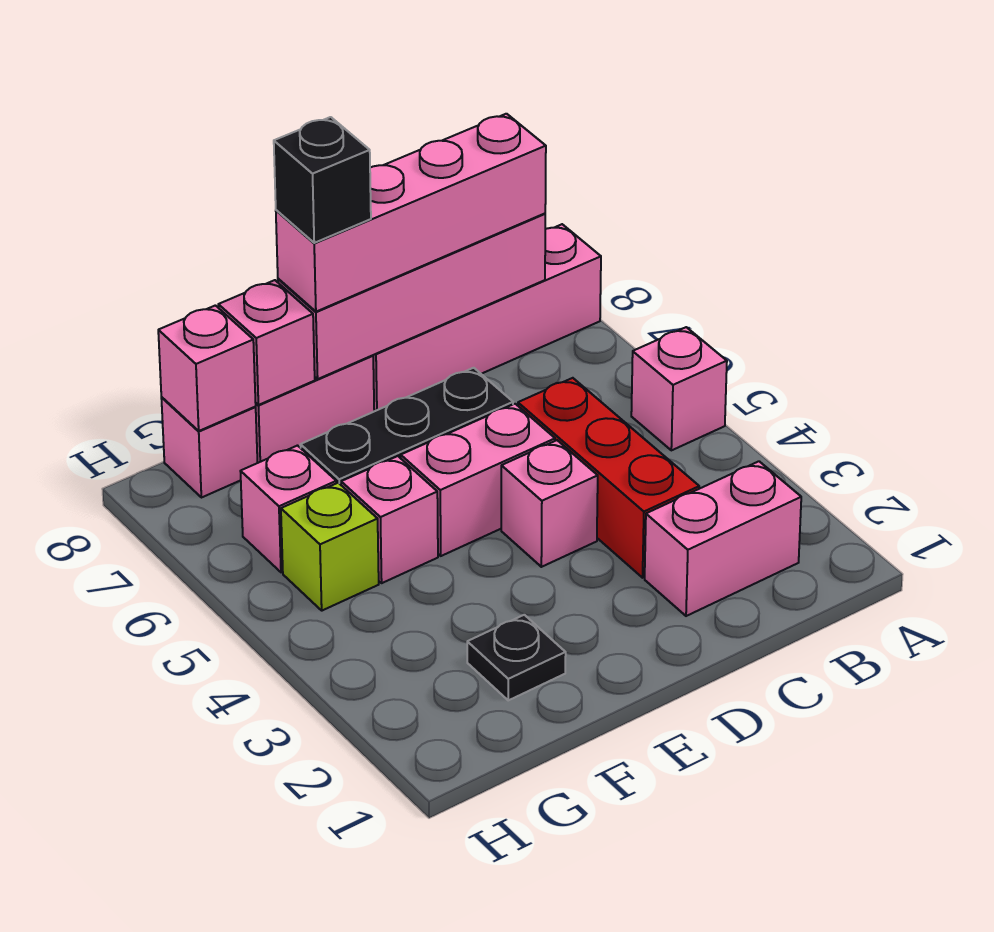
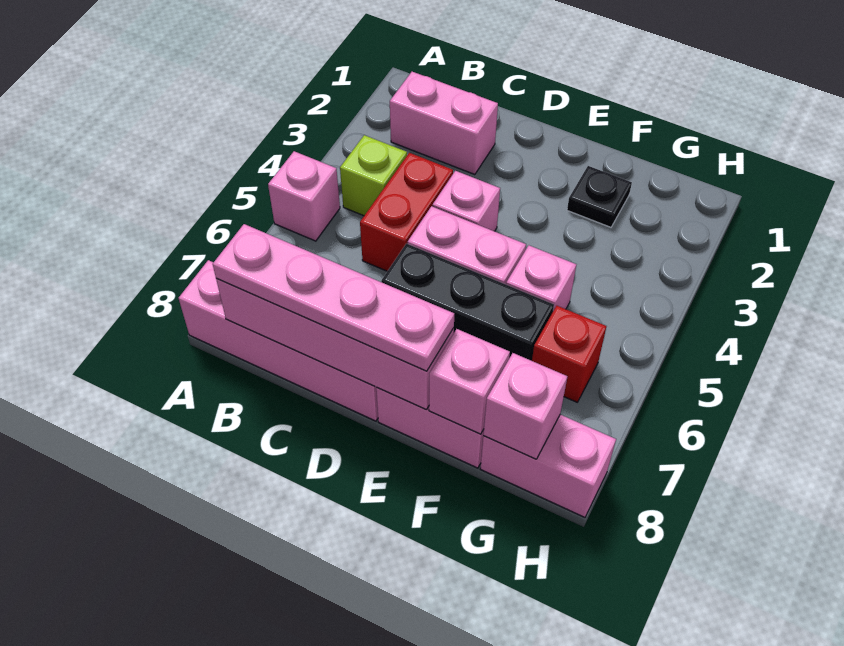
pink 1x4 brick [276,114,546,312] -> pink 1x4 plate [213,224,454,371]
red 1x3 brick [518,378,699,578] -> red 1x2 brick [360,153,453,271]
black 1x1 brick [274,117,371,243] -> none
lime 1x1 brick [281,483,379,611] -> lime 1x1 brick moved to [340,135,407,216]
pink 1x1 brick [240,446,336,572] -> red 1x1 brick [532,306,606,402]
pink 1x1 brick [161,398,257,498] -> pink 1x2 brick [480,415,616,517]

